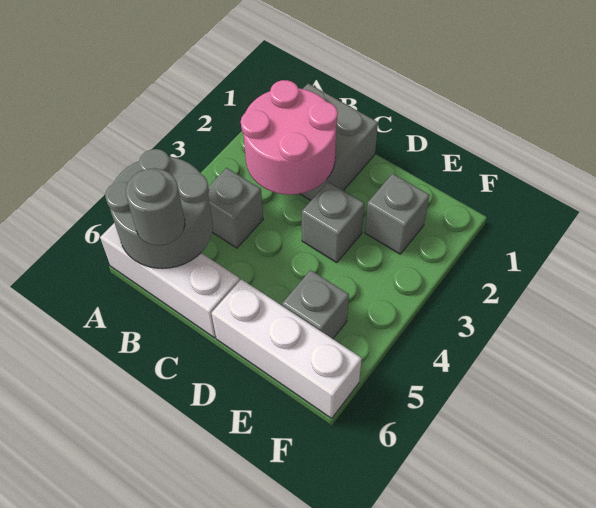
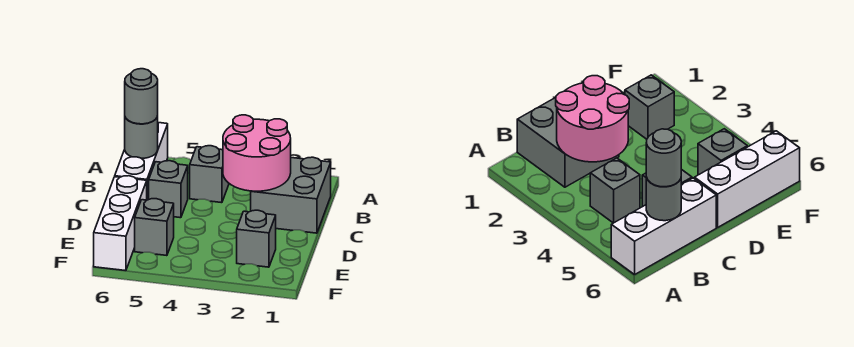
grey 2x2 round brick [105,149,213,269] -> grey 1x1 round brick [125,116,158,158]
grey 1x1 brick [302,182,364,263] -> grey 1x1 brick moved to [149,161,188,218]

